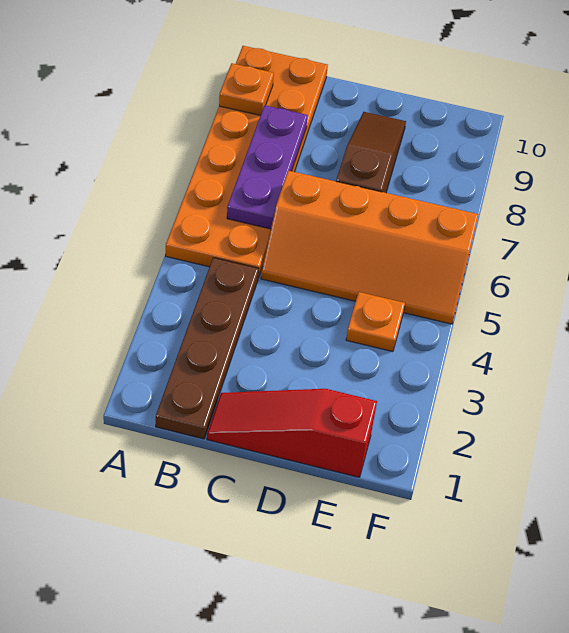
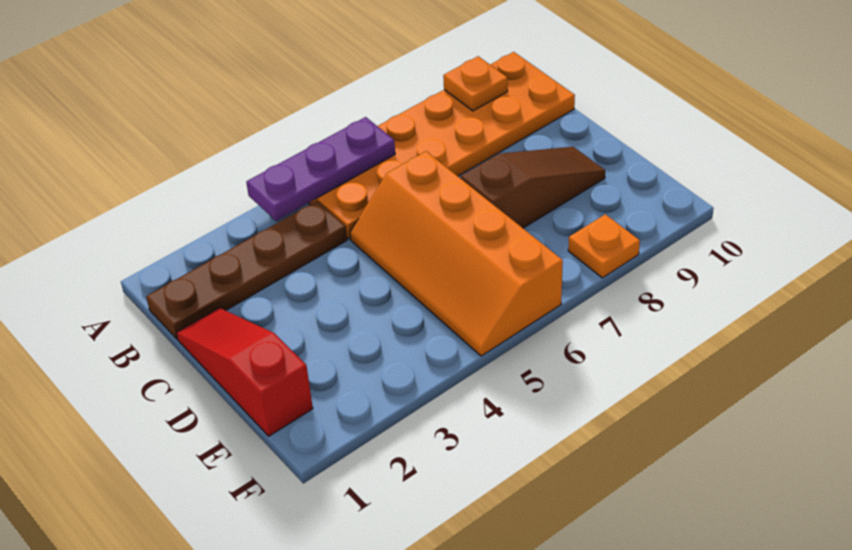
purple 1x3 plate [227,105,308,229] -> purple 1x3 plate moved to [246,117,395,221]
orange 1x1 plate [346,292,405,352] -> orange 1x1 plate moved to [568,214,640,278]

